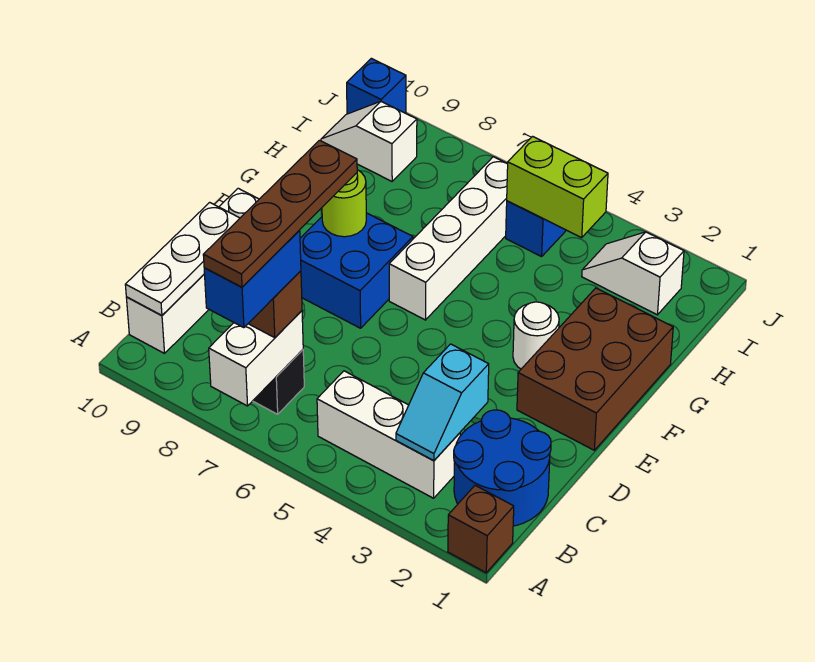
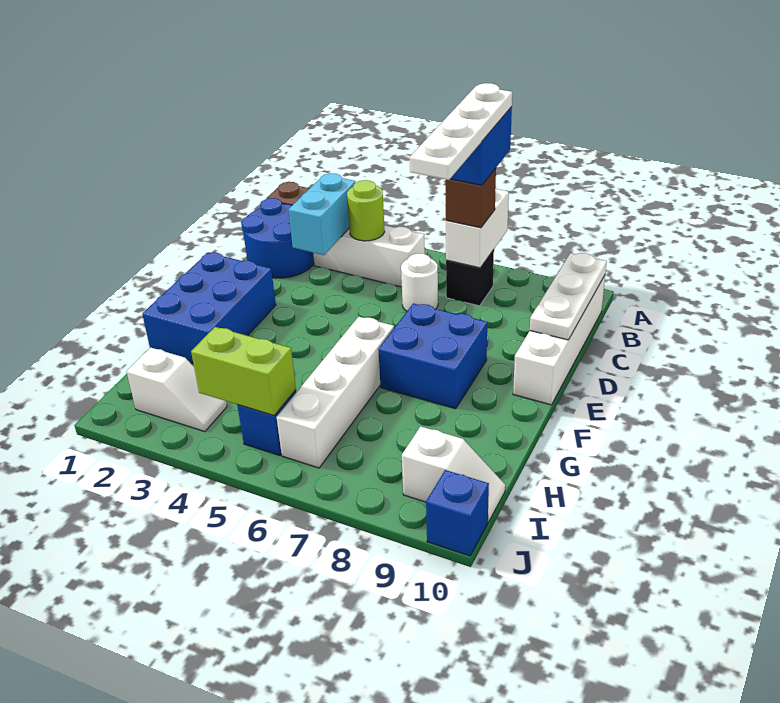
brown 1x4 plate [203,140,357,287] -> white 1x4 plate [410,83,512,180]
cyan 1x2 slope [396,344,489,461] -> cyan 1x2 brick [288,173,355,255]
brown 2x3 brick [517,288,673,450] -> blue 2x3 brick [142,253,276,364]
white 1x1 round brick [513,302,559,369] -> white 1x1 round brick moved to [401,253,438,311]
lime 1x1 round brick [322,170,366,237] -> lime 1x1 round brick moved to [347,180,385,241]

